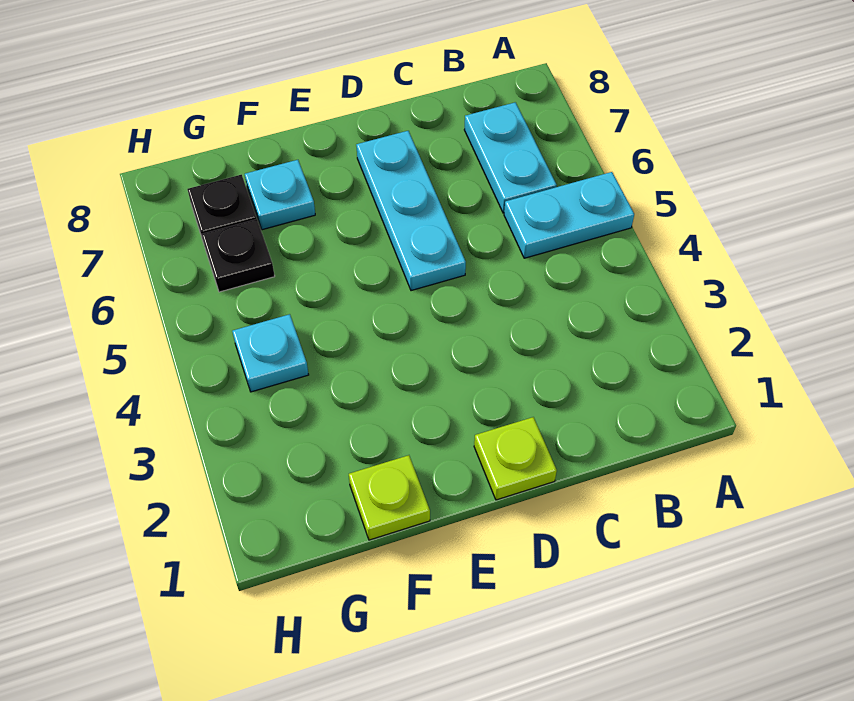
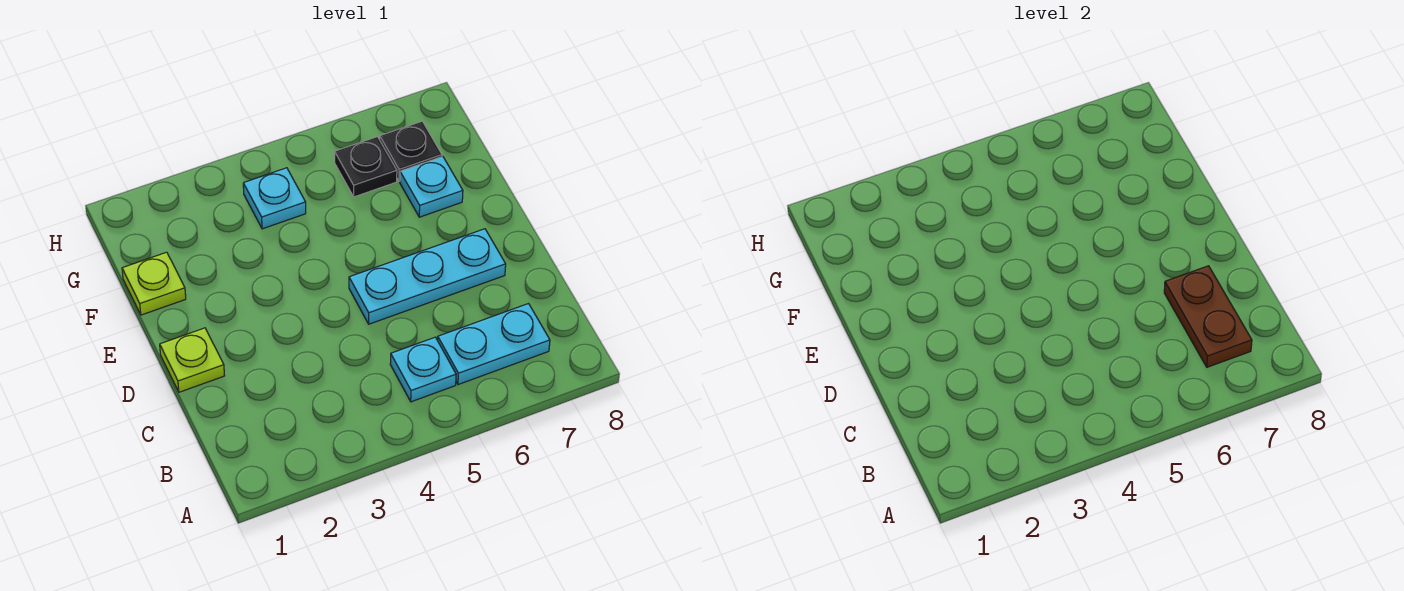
cyan 1x2 plate [504,172,634,258] -> cyan 1x1 plate [390,337,456,402]
none -> brown 1x2 plate [1164,266,1252,367]

